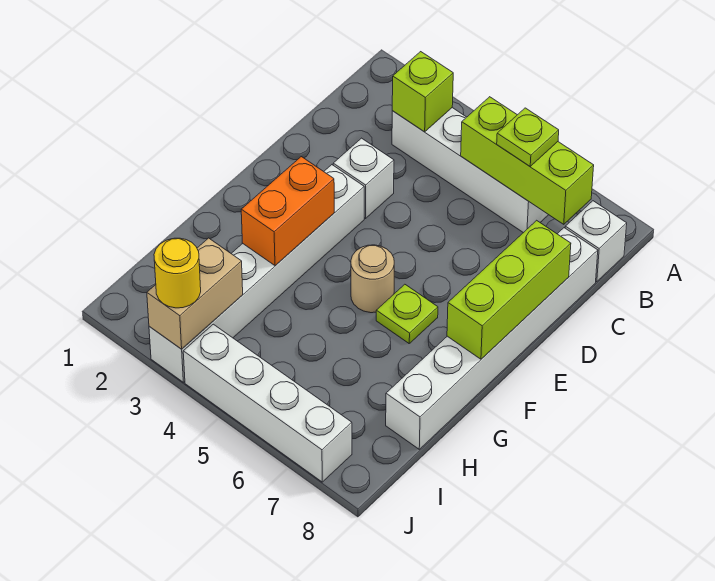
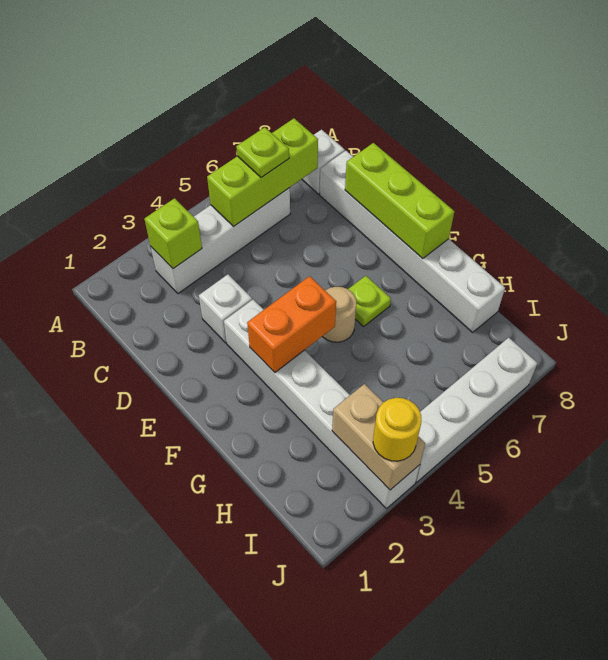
orange 1x2 brick [241,157,334,265] -> orange 1x2 brick turned to [247,276,336,372]

